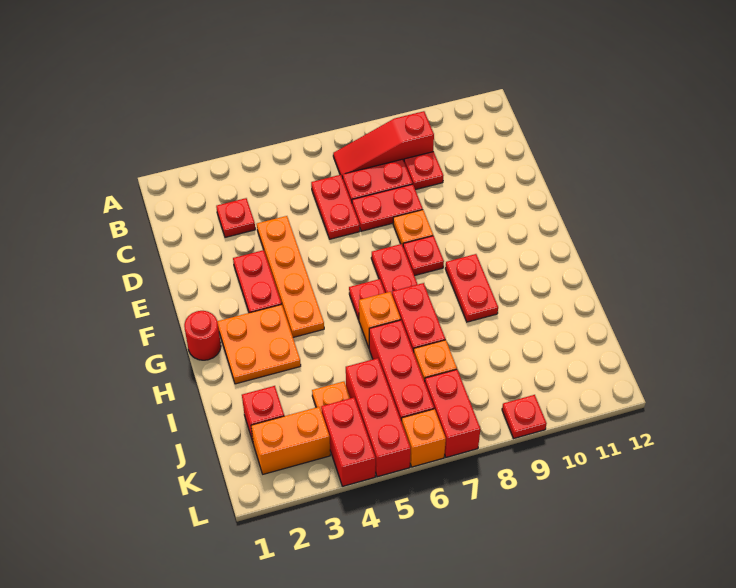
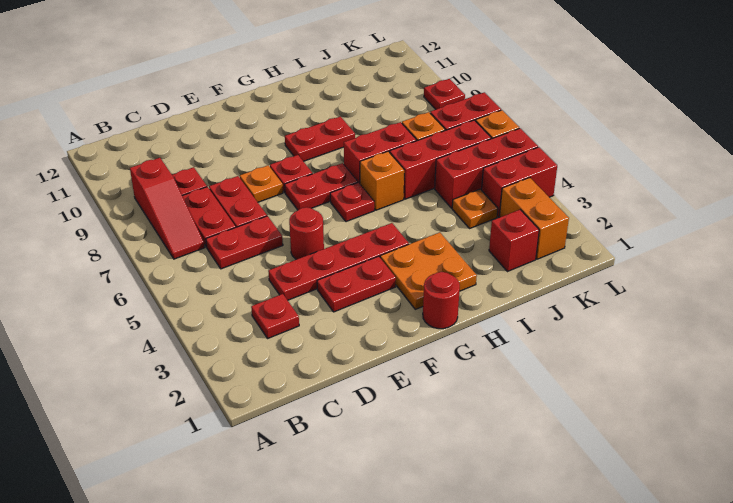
orange 1x4 plate [257,216,324,337] -> red 1x4 plate [268,223,409,300]
none -> red 1x1 round brick [289,207,324,259]

